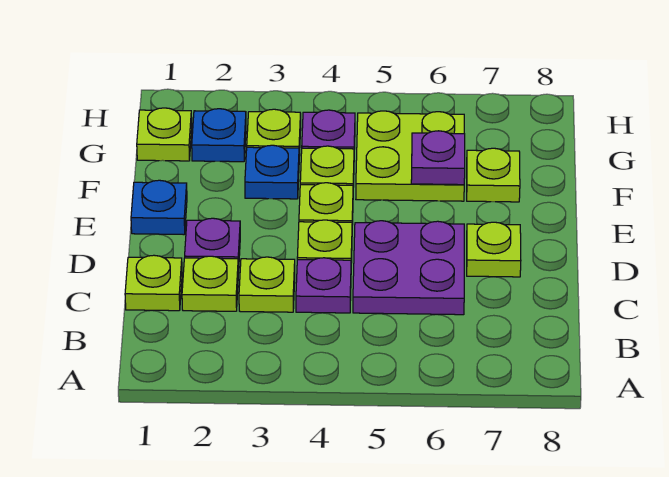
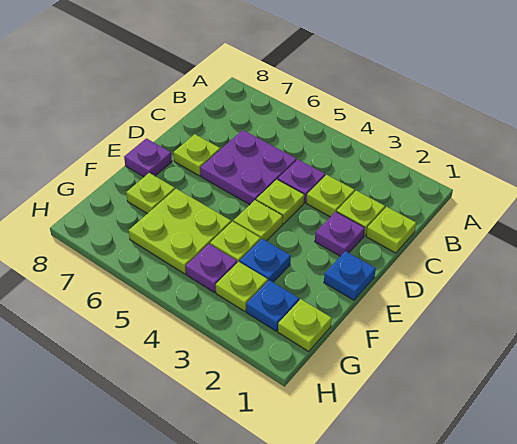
purple 1x1 plate [411,131,465,185] -> purple 1x1 plate moved to [124,138,172,177]

